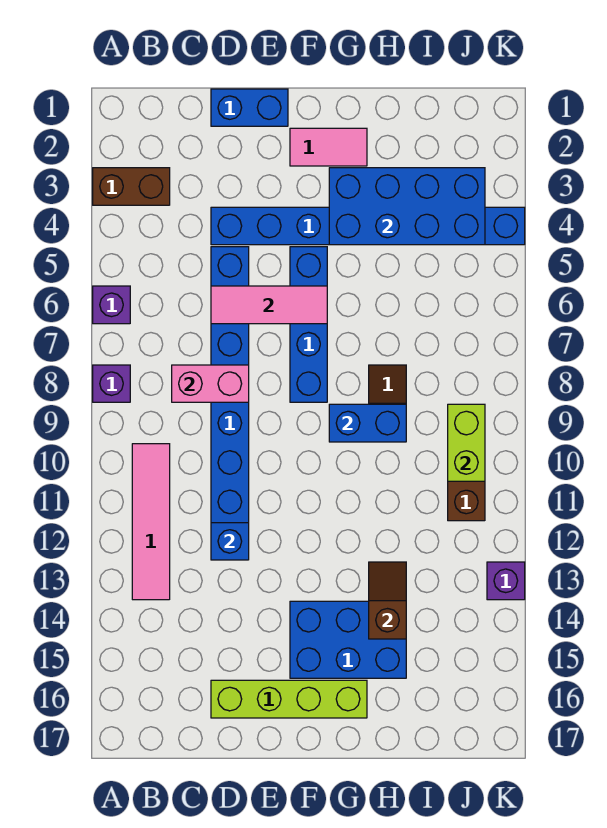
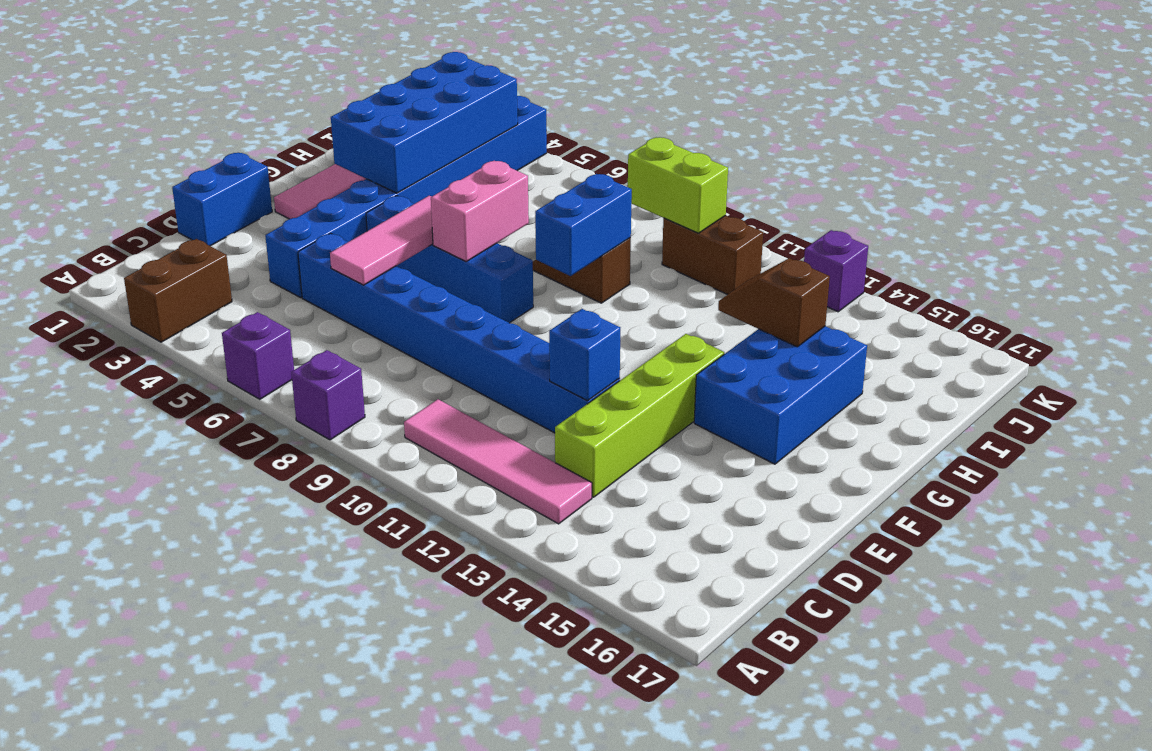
pink 1x2 brick [172,365,249,402] -> pink 1x2 brick moved to [431,161,529,261]
lime 1x4 brick [211,680,367,718] -> lime 1x4 brick moved to [555,334,724,497]

